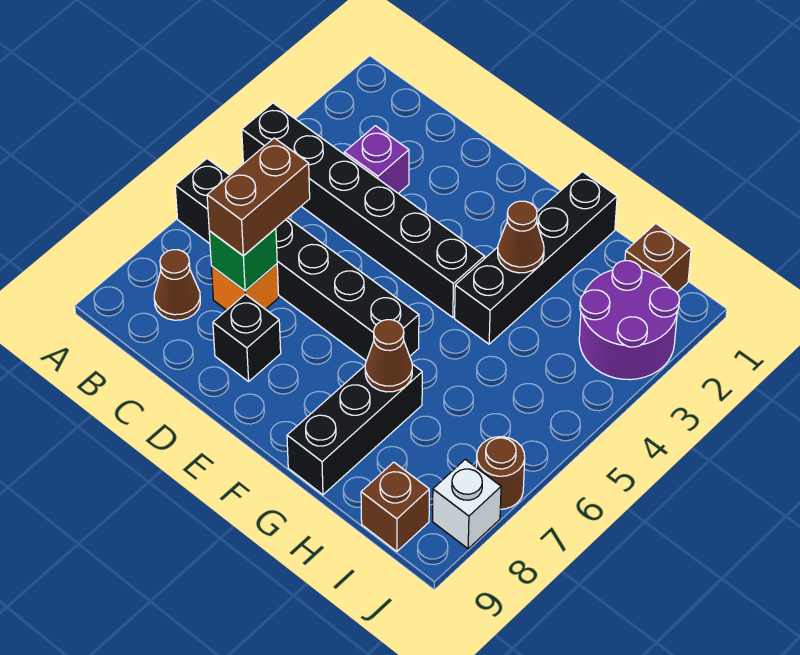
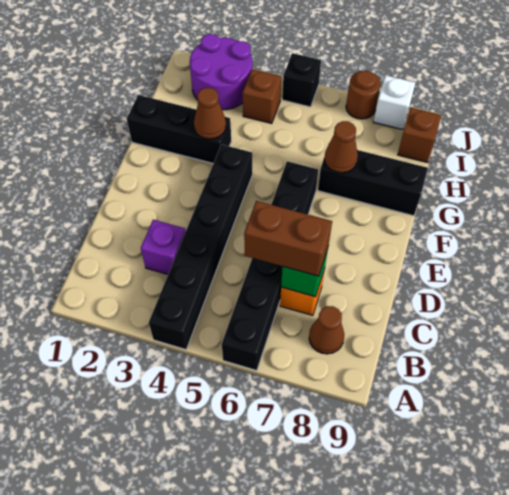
black 1x1 brick [213,294,281,381] -> black 1x1 brick moved to [282,53,321,107]
black 1x4 brick [455,172,617,344] -> black 1x3 brick [127,95,231,163]
brown 1x1 brick [625,224,691,292] -> brown 1x1 brick moved to [243,69,281,124]

